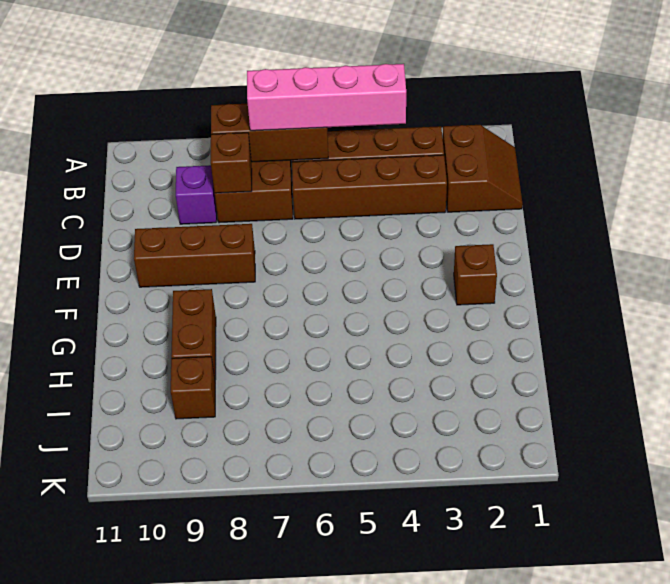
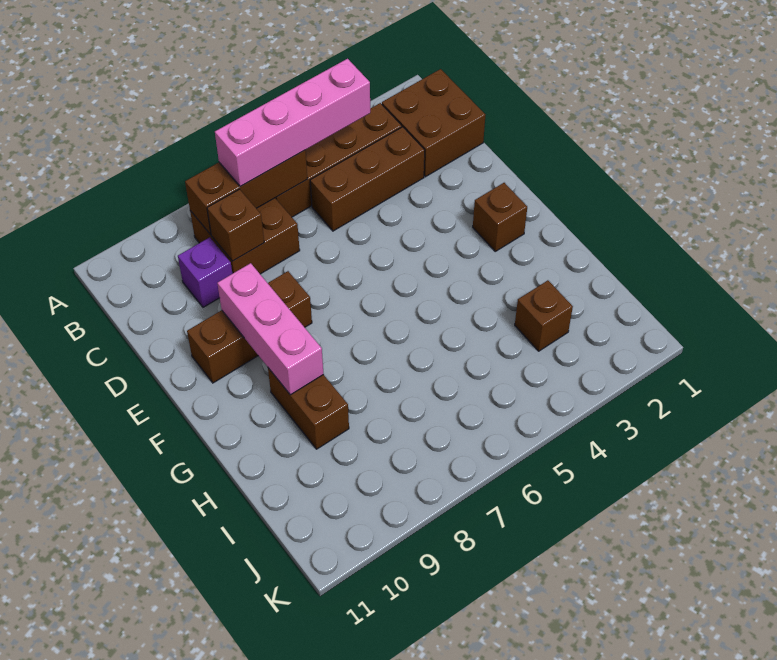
brown 2x2 slope [443,125,522,212] -> brown 2x2 brick [382,69,485,177]
brown 1x4 brick [292,155,447,219] -> brown 1x3 brick [310,127,425,231]
none -> pink 1x3 brick [217,263,323,395]
brown 1x1 brick [171,357,215,419] -> brown 1x1 brick moved to [515,280,573,351]

